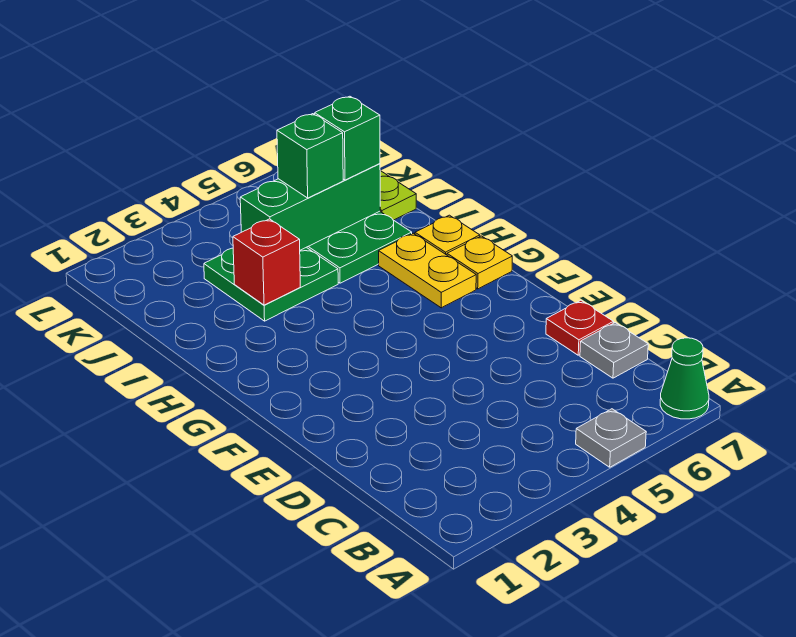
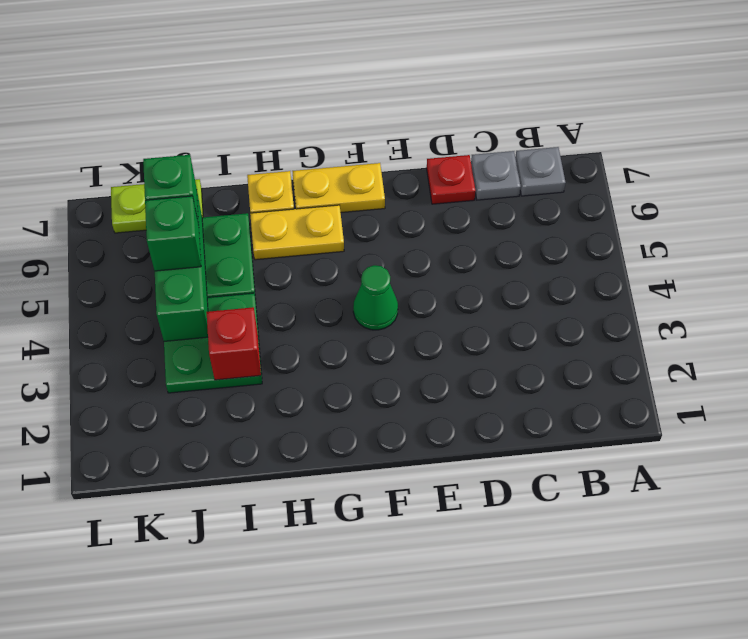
grey 1x1 plate [576,409,646,467] -> grey 1x1 plate moved to [515,147,566,196]
green 1x1 cone [660,338,709,419] -> green 1x1 cone moved to [353,265,398,330]
yellow 1x1 plate [447,236,512,289] -> yellow 1x2 plate [292,163,385,212]

